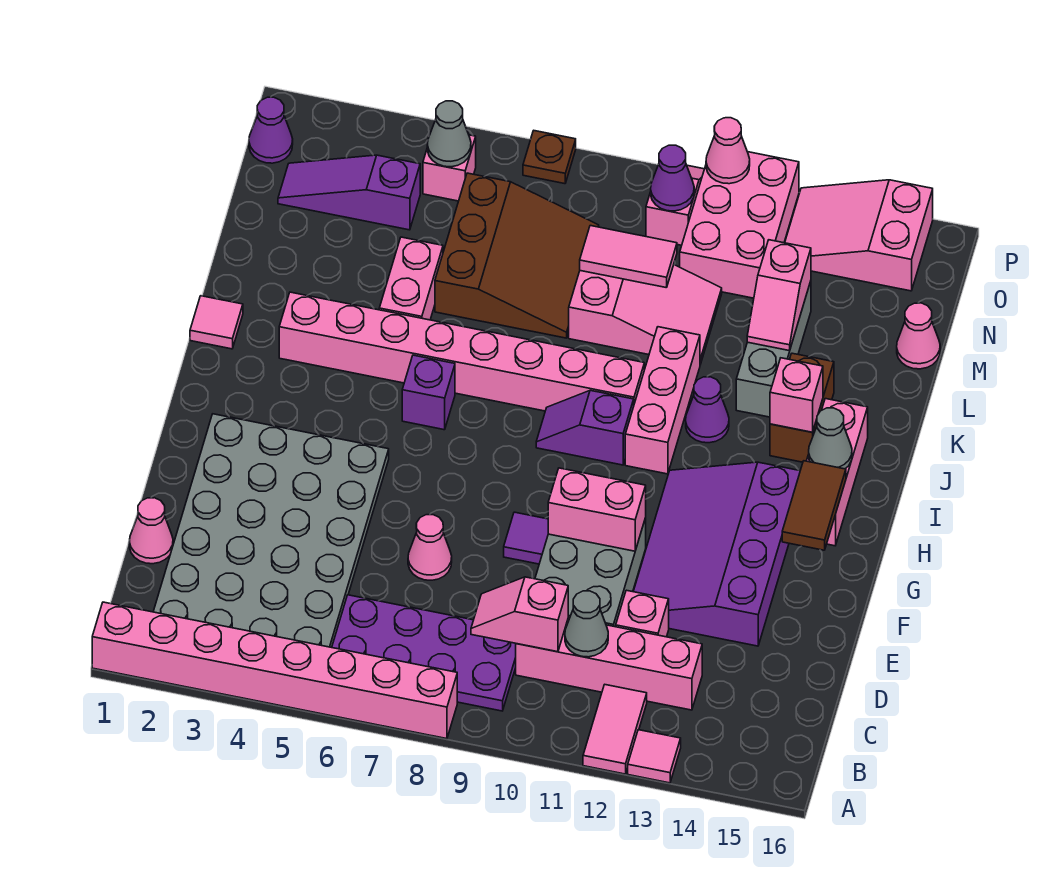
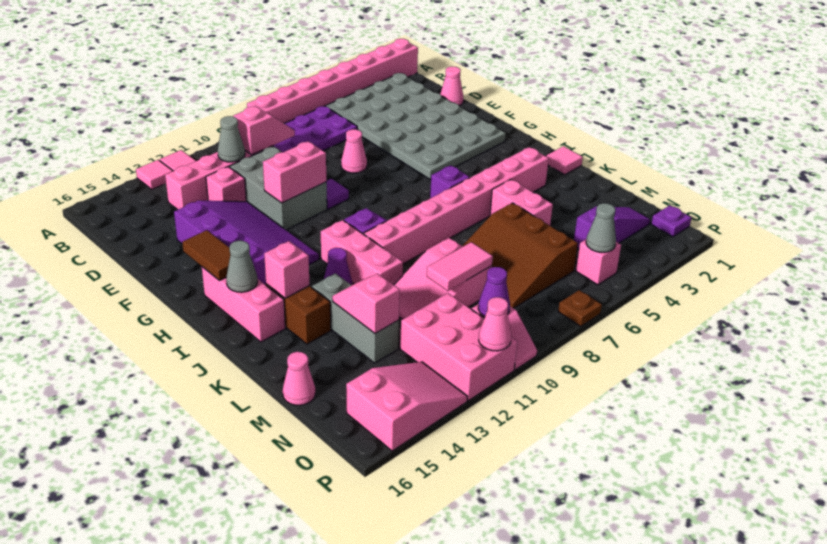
purple 1x1 cone [249,97,293,163] -> purple 1x1 plate [651,205,691,237]

